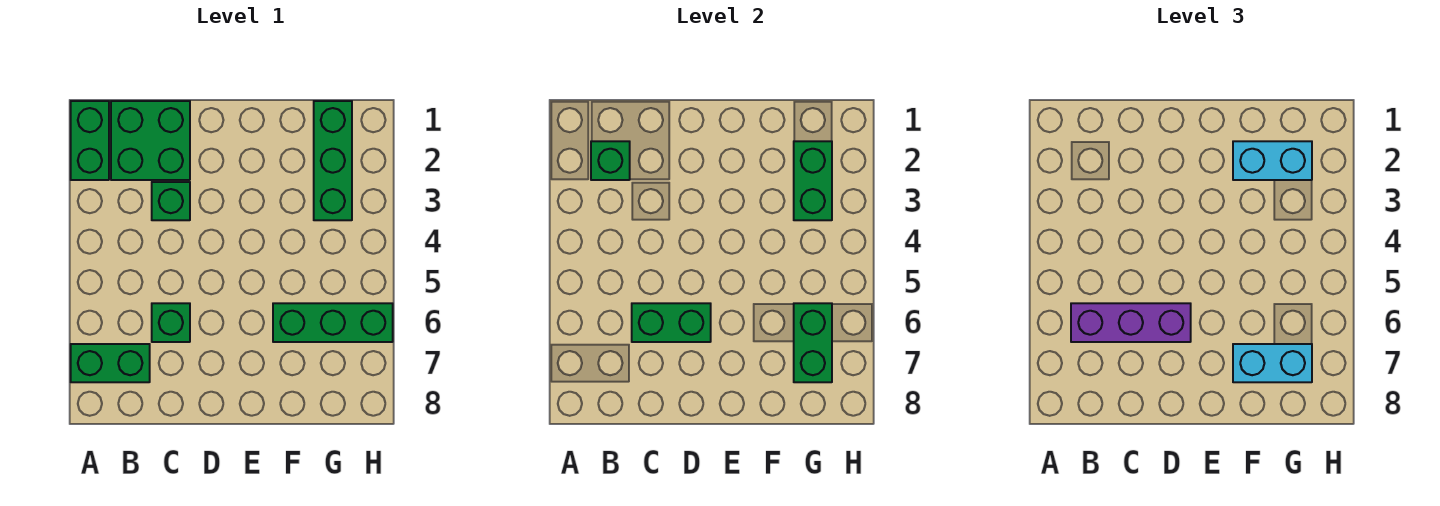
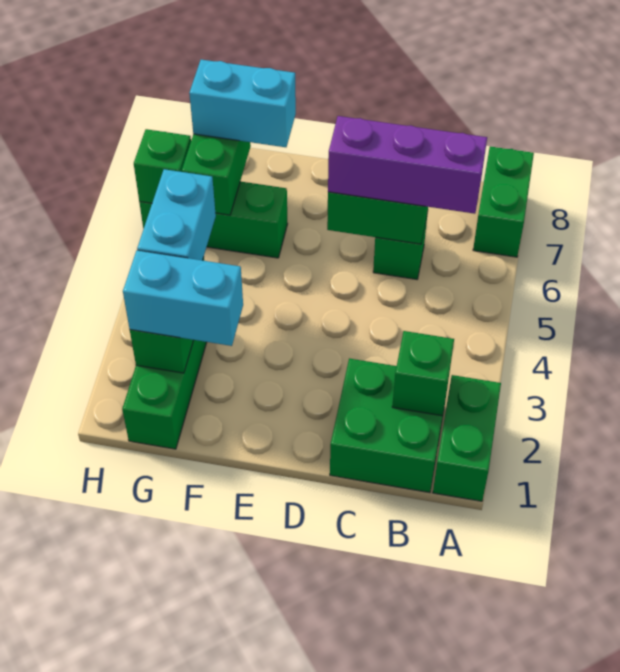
green 1x2 brick [71,344,150,382] -> green 1x2 brick turned to [473,146,534,257]
green 1x1 brick [152,182,190,220] -> green 1x1 brick moved to [134,129,191,203]
none -> cyan 1x2 brick [137,169,216,260]

